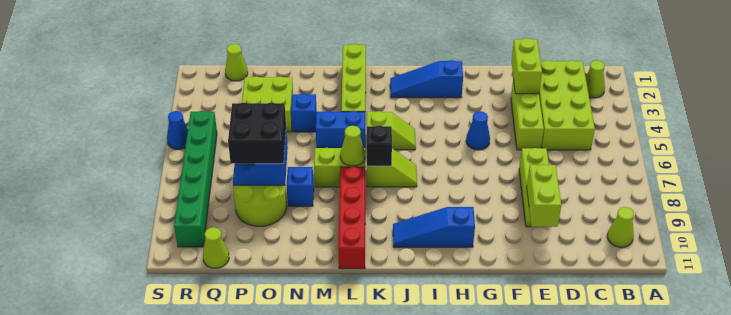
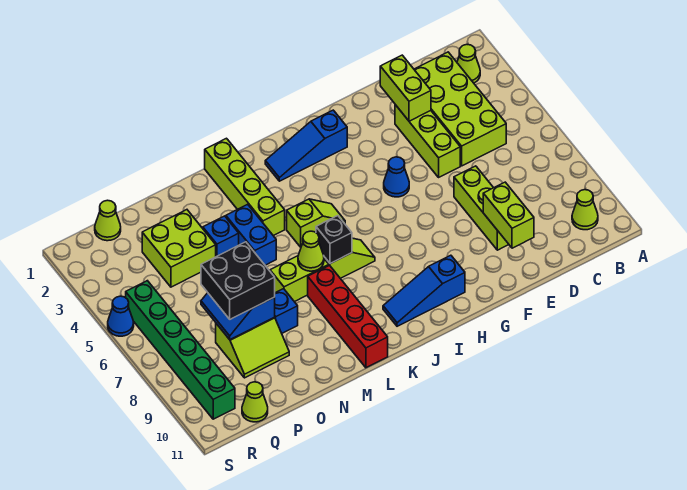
blue 1x2 brick [316,111,365,148] -> blue 1x2 brick turned to [226,204,276,265]
lime 2x2 round brick [233,185,287,226] -> lime 2x2 slope [216,317,289,378]

